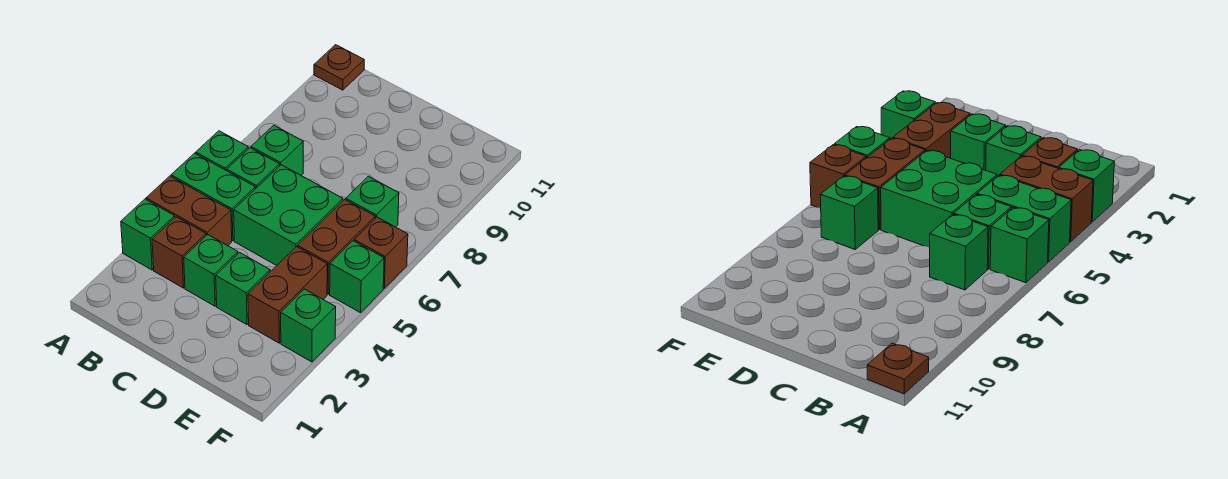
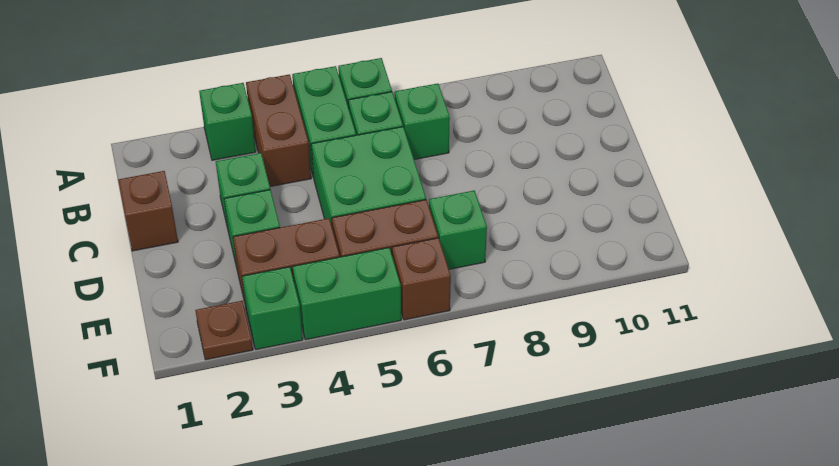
brown 1x1 plate [314,45,364,90] -> brown 1x1 plate moved to [195,301,253,360]
brown 1x1 brick [152,217,206,288] -> brown 1x1 brick moved to [118,171,178,251]
green 1x1 brick [330,241,384,313] -> green 1x2 brick [293,248,401,340]

